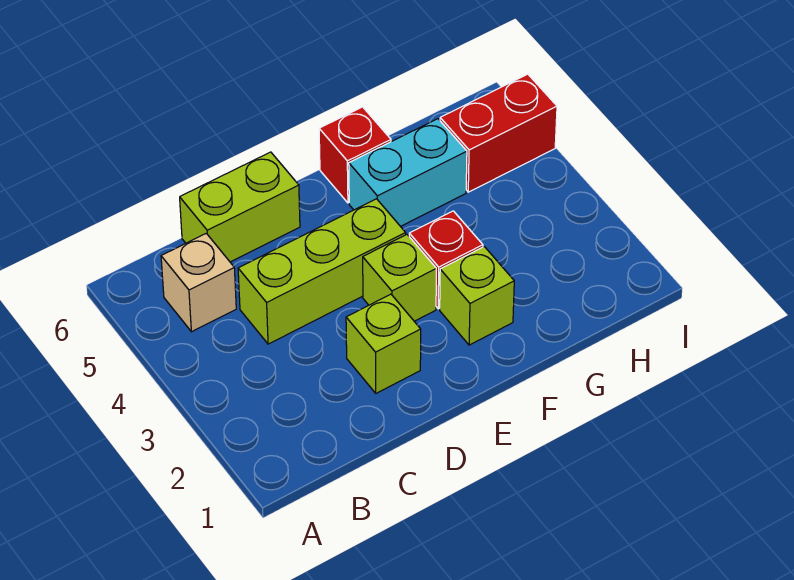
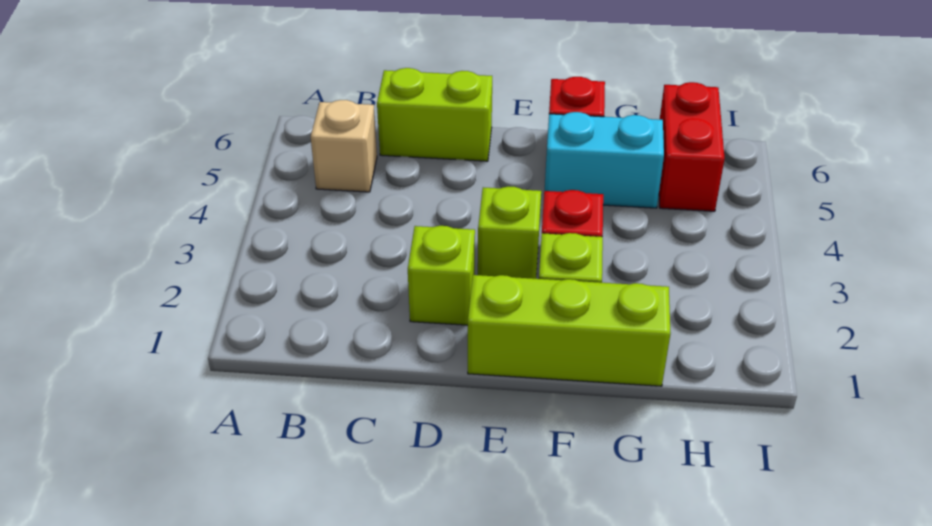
lime 1x3 brick [238,199,406,344] -> lime 1x3 brick moved to [468,275,671,386]
red 1x2 brick [440,74,557,192] -> red 1x2 brick turned to [659,82,725,211]

